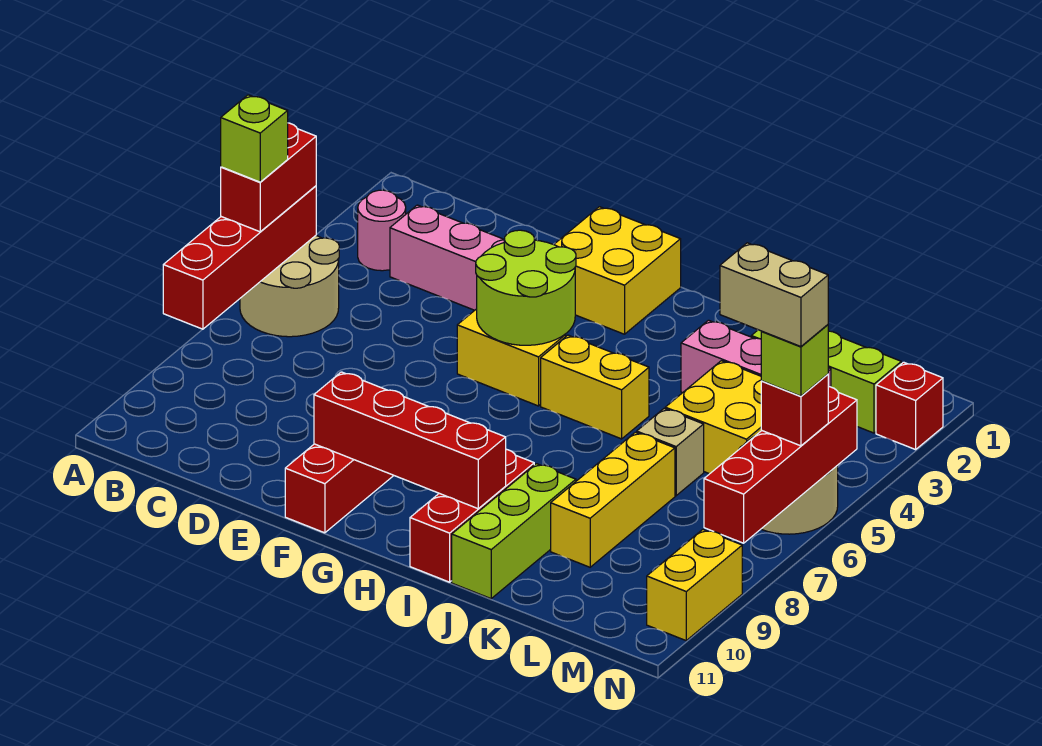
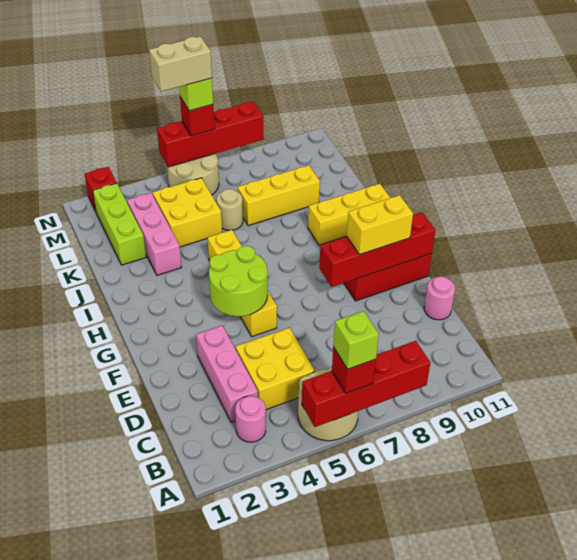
red 1x2 brick [221,123,316,232] -> red 1x1 brick [332,347,376,393]
none -> pink 1x1 round brick [424,277,455,320]
yellow 2x2 brick [554,207,681,334] -> yellow 2x2 brick moved to [236,328,315,410]
red 1x4 brick [314,372,506,509] -> red 1x4 brick turned to [319,212,435,287]
red 1x3 brick [410,449,534,582] -> yellow 1x3 brick [308,184,390,245]
lime 1x3 brick [452,464,576,599] -> none
tan 1x1 brick [637,409,704,496] -> tan 1x1 round brick [217,189,243,230]
tan 1x2 brick [720,243,828,347] -> tan 1x2 brick turned to [149,36,212,92]
yellow 1x2 brick [647,530,742,640] -> yellow 1x2 brick moved to [347,195,413,255]

